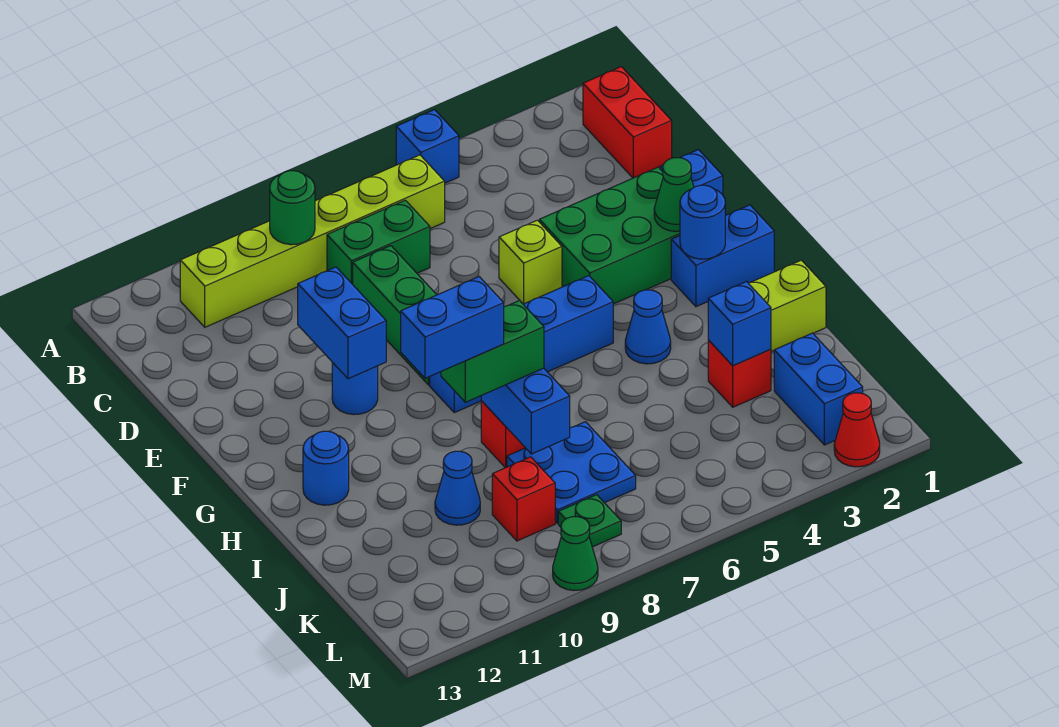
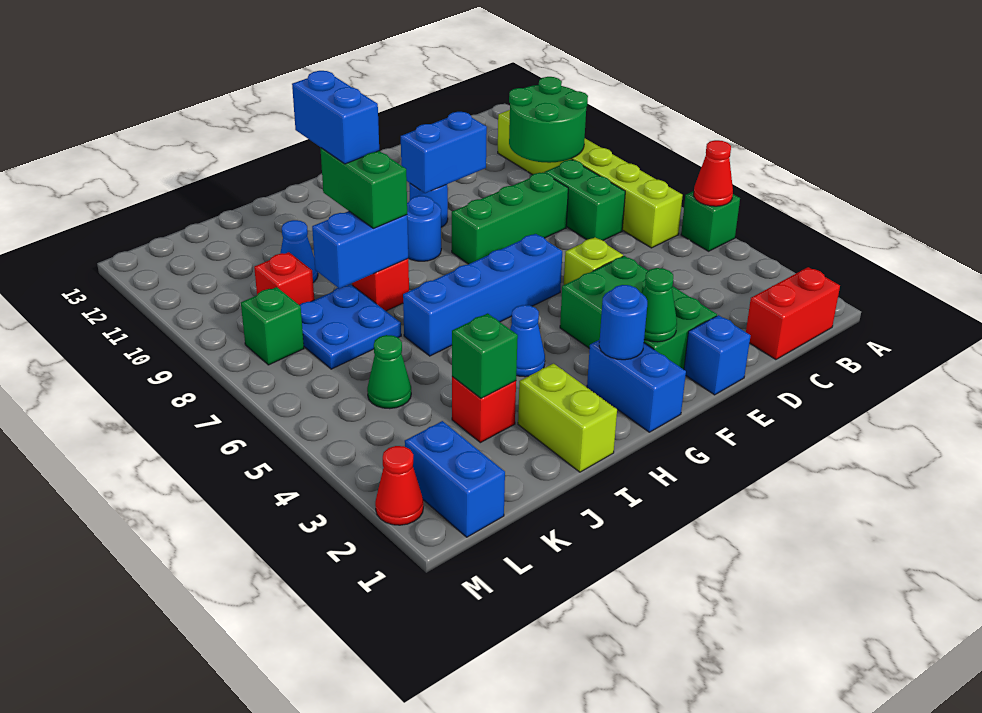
blue 1x1 brick [396,110,459,183] -> green 1x1 brick [681,191,740,251]
none -> red 1x1 cone [694,140,733,206]
green 1x1 round brick [270,171,315,245] -> green 2x2 round brick [509,77,588,163]
blue 1x4 brick [430,276,613,413] -> blue 1x4 brick turned to [403,234,562,356]
blue 1x1 round brick [303,431,349,505] -> blue 1x1 round brick moved to [407,196,441,261]
blue 1x1 brick [708,282,771,366] -> green 1x1 brick [452,313,518,398]
blue 1x2 brick [774,333,863,445] -> blue 1x2 brick turned to [405,421,505,537]
green 1x1 plate [558,495,621,547] -> green 1x1 brick [241,287,304,365]
green 1x1 cone [553,517,598,590] -> green 1x1 cone moved to [367,335,411,409]

